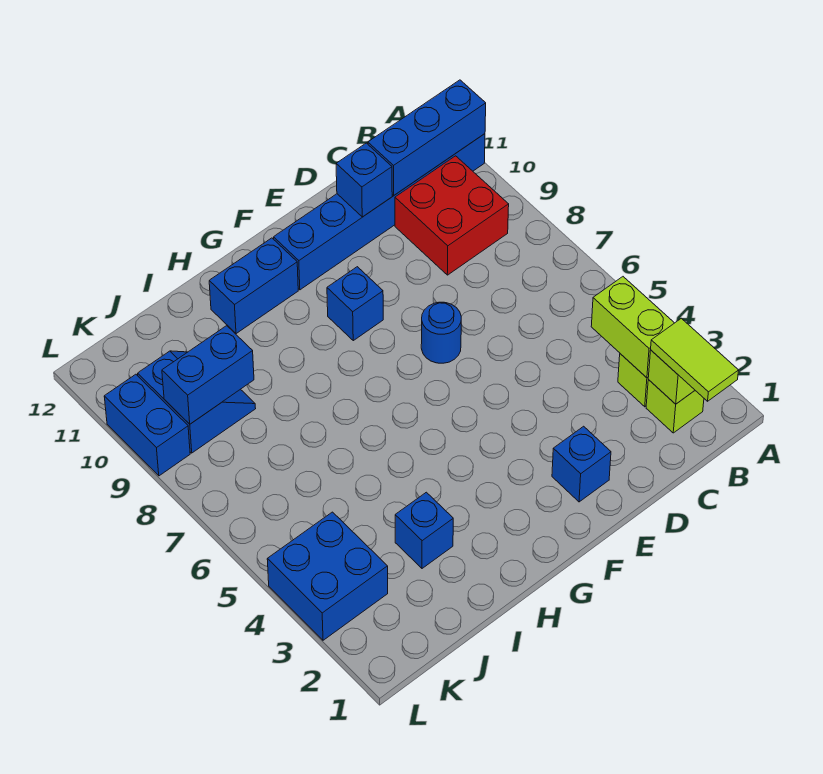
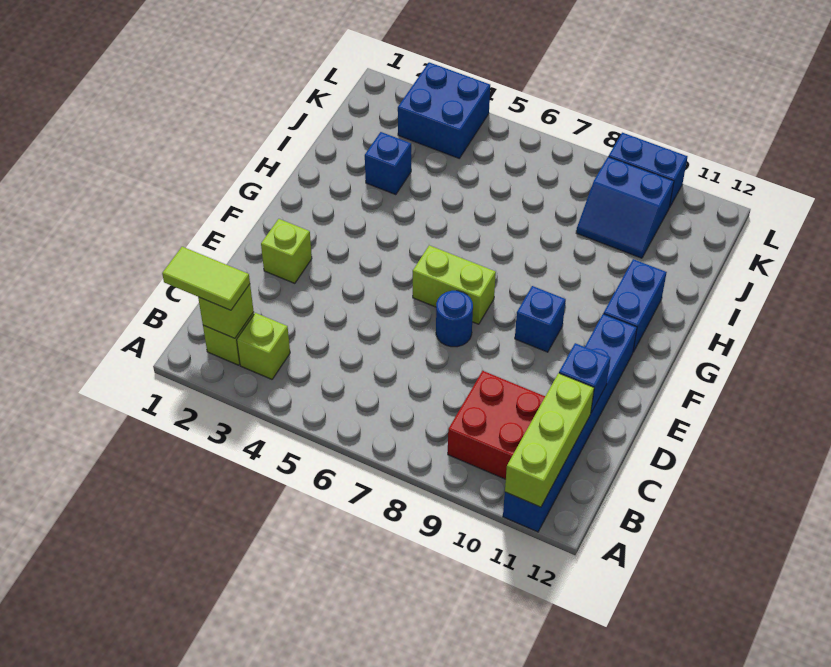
blue 1x3 brick [368,80,486,195] -> lime 1x3 brick [505,373,594,507]
lime 1x2 brick [591,277,674,378] -> lime 1x2 brick moved to [413,245,496,324]
blue 1x1 brick [552,426,611,502] -> lime 1x1 brick [261,219,312,283]
blue 1x2 brick [162,326,254,424] -> none

